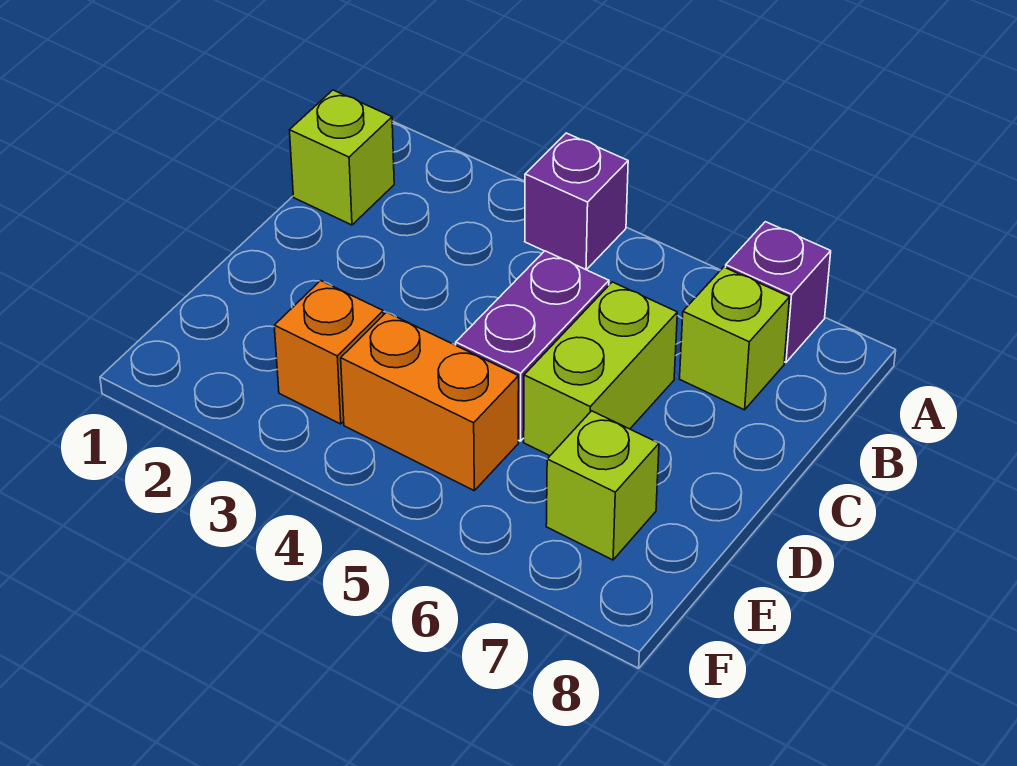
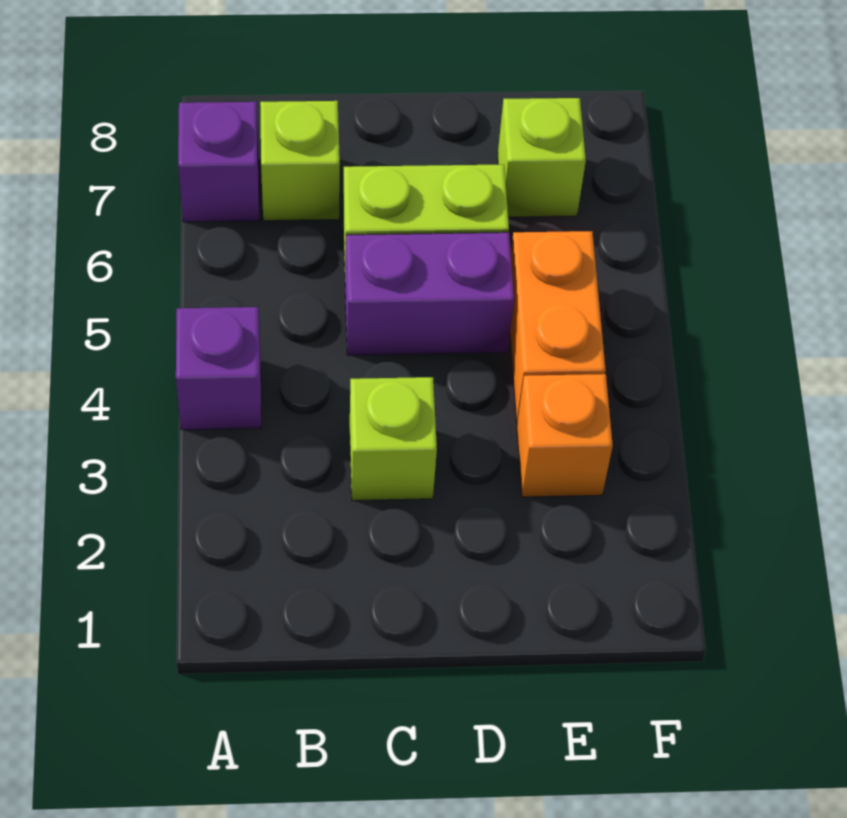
lime 1x1 brick [290,90,394,225] -> lime 1x1 brick moved to [350,377,437,501]

